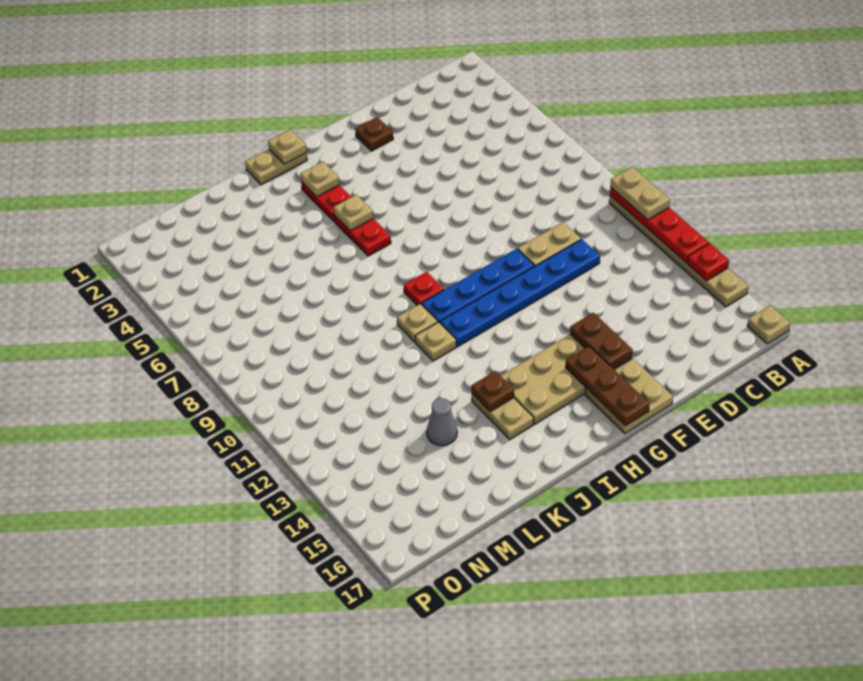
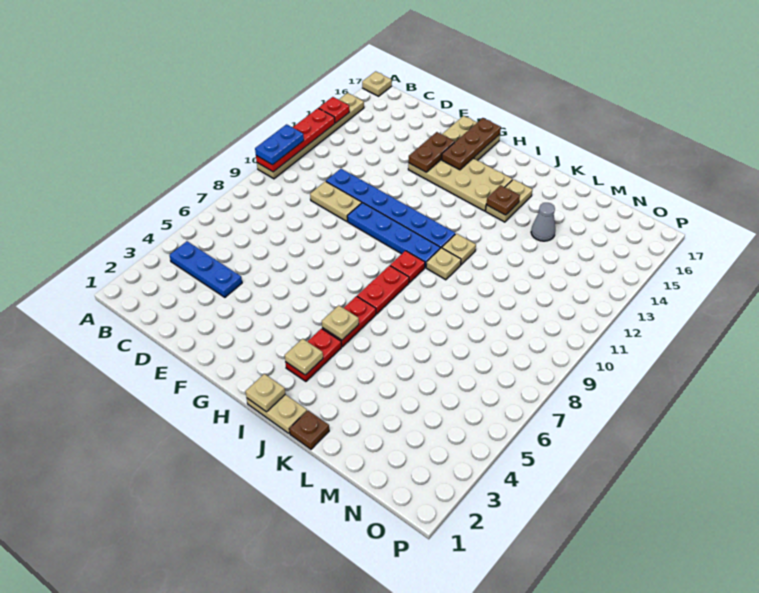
tan 1x2 plate [610,167,670,220] -> blue 1x2 plate [255,124,304,165]
none -> blue 1x3 plate [169,241,242,297]
brown 1x1 plate [355,117,393,151] -> brown 1x1 plate moved to [289,411,329,449]
none -> red 1x2 plate [357,266,409,314]

